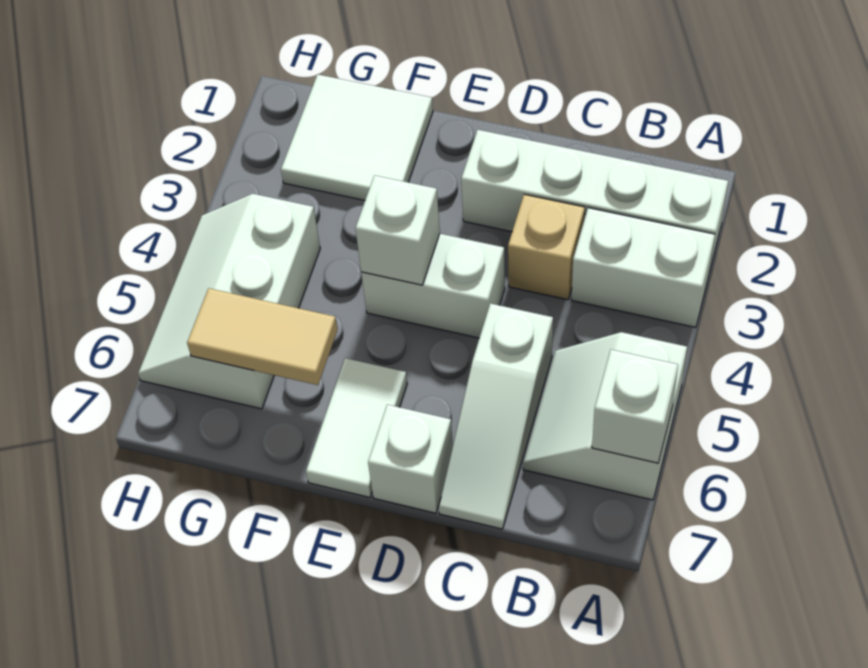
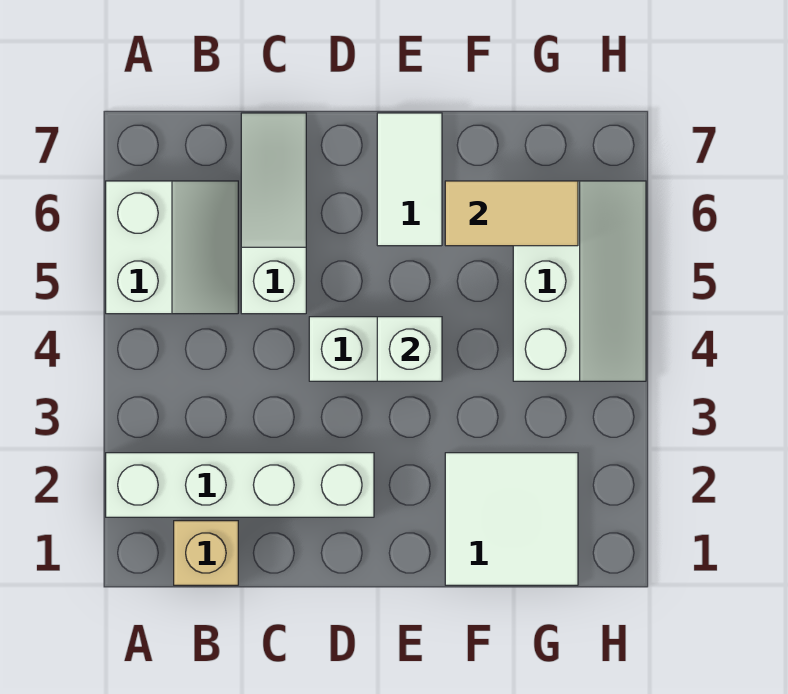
white 1x2 brick [571,208,715,327] -> none
white 1x1 brick [592,350,678,463] -> none
tan 1x1 brick [508,194,585,300] -> tan 1x1 brick moved to [174,521,238,585]
white 1x1 brick [368,405,453,513] -> none

